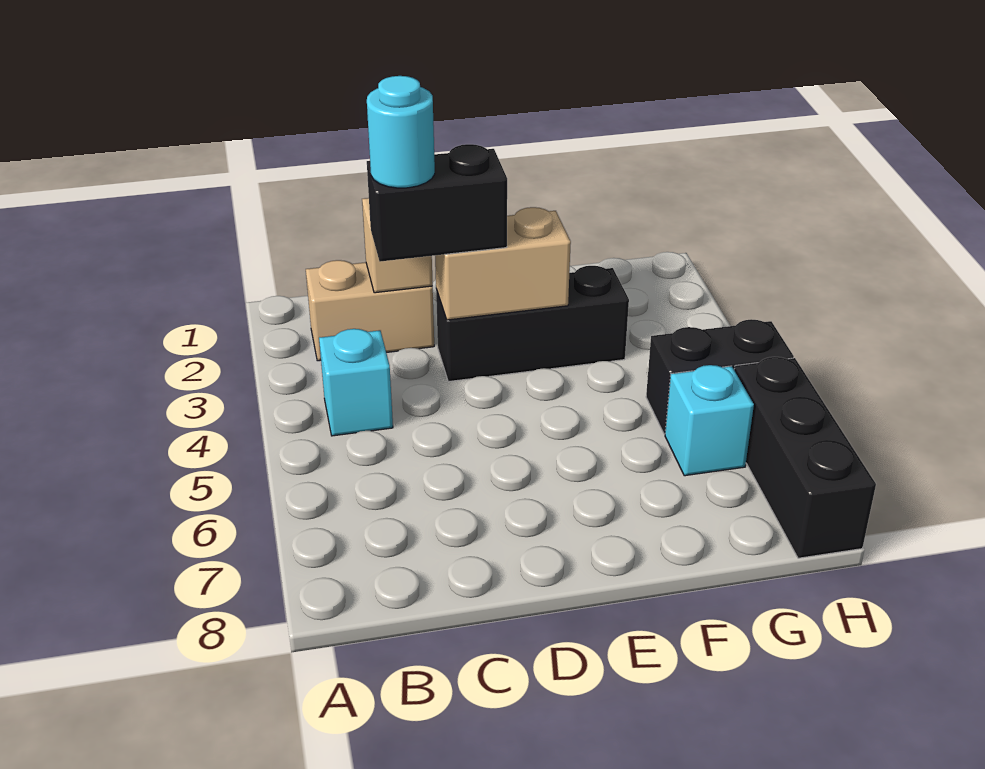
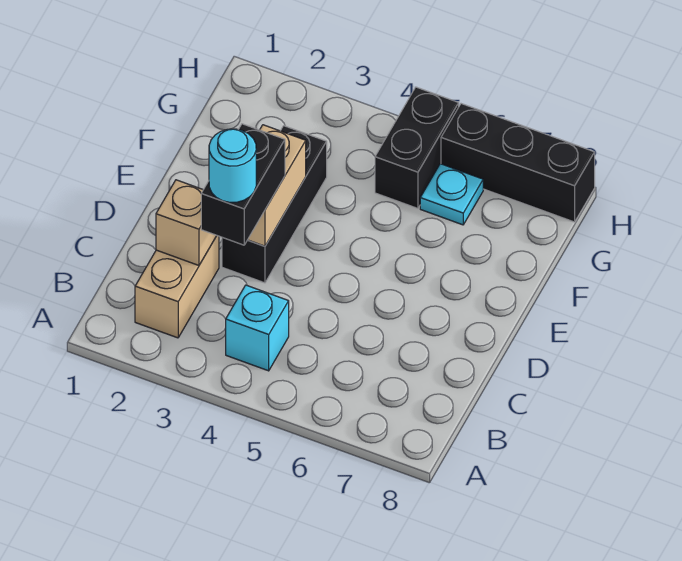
cyan 1x1 brick [665,365,754,476] -> cyan 1x1 plate [420,164,483,225]

